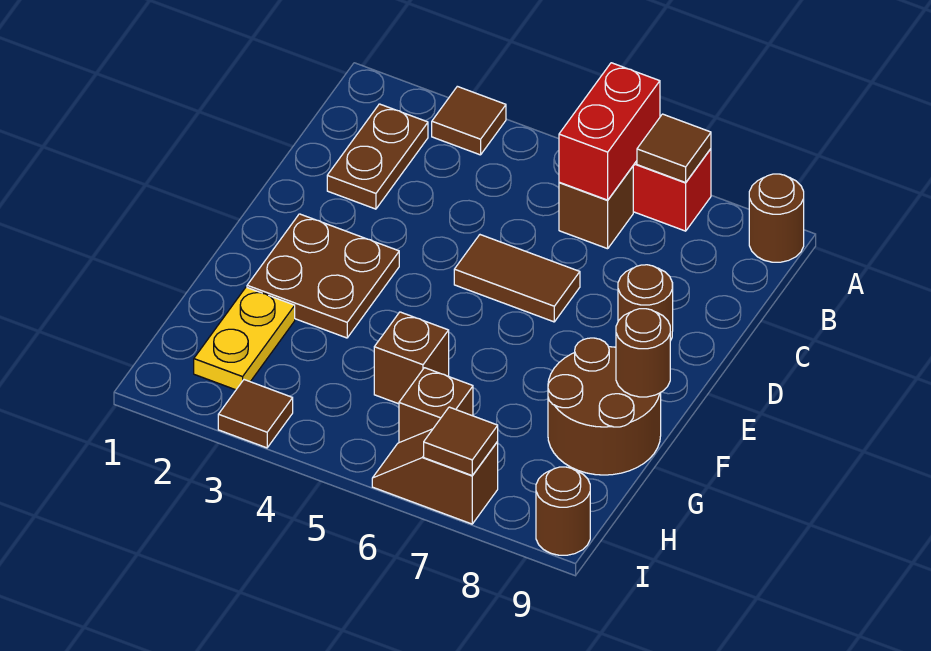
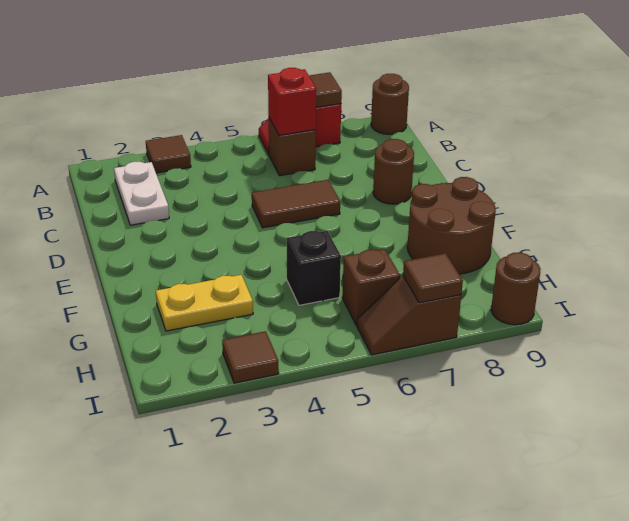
red 1x2 brick [559,63,660,200] -> red 1x1 brick [268,68,316,135]
brown 1x2 plate [327,104,428,209] -> white 1x2 plate [114,162,169,225]
brown 2x2 plate [247,214,399,338] -> none
brown 1x1 round brick [616,309,670,397] -> none
yellow 1x2 plate [194,287,295,390] -> yellow 1x2 plate turned to [156,275,253,331]
brown 1x1 brick [374,312,449,404] -> black 1x1 brick [287,231,341,305]

